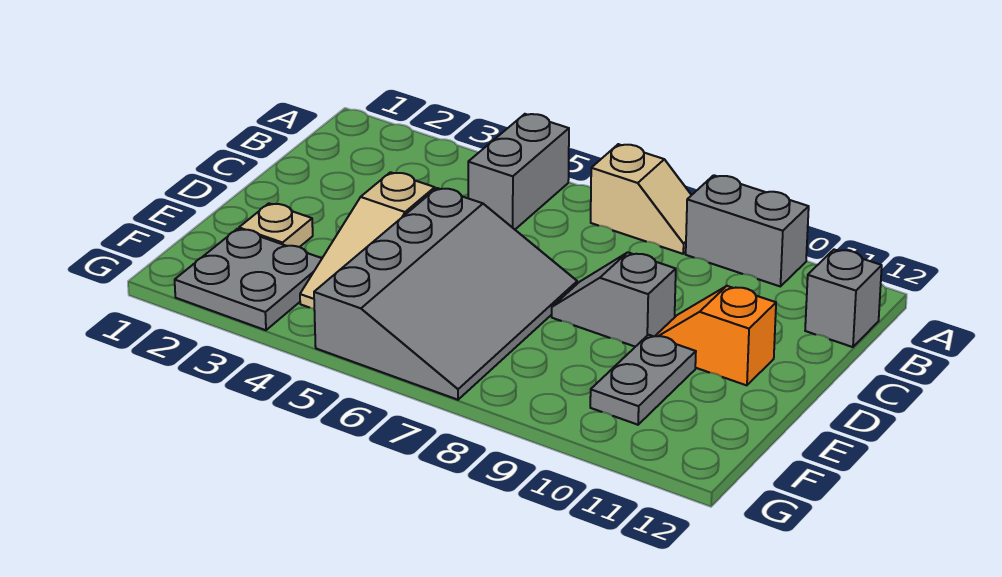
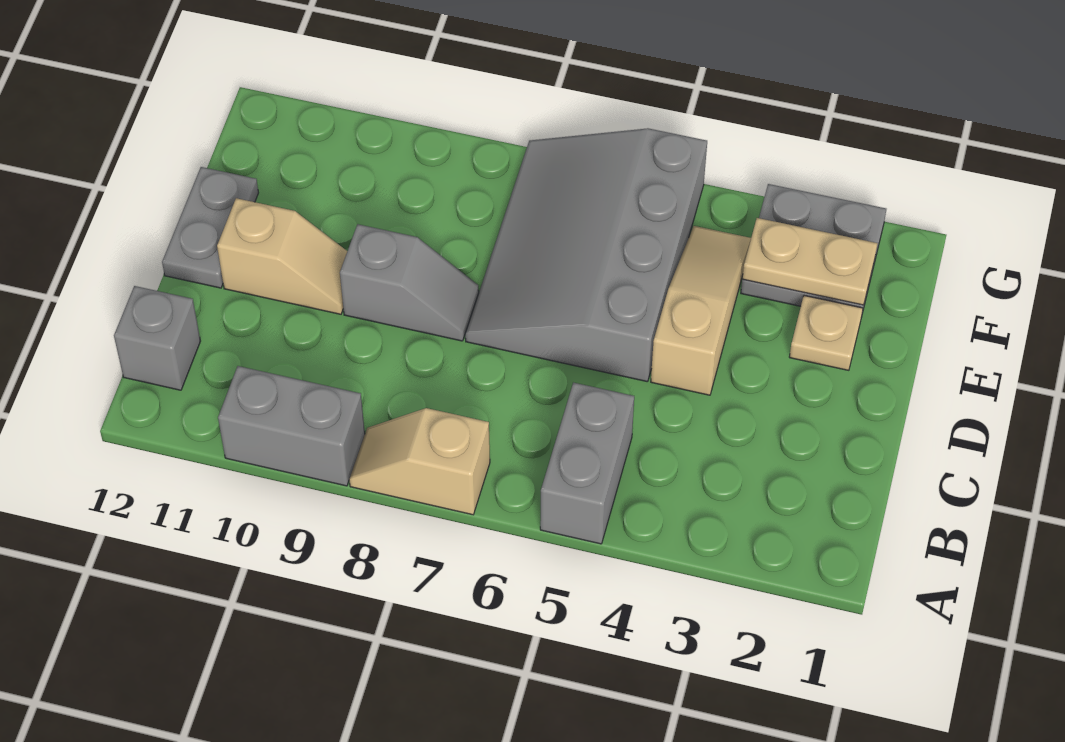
orange 1x2 slope [656,286,776,385] -> tan 1x2 slope [217,198,347,314]
grey 1x2 plate [590,335,696,425] -> grey 1x2 plate moved to [162,167,258,288]
none -> tan 1x2 plate [742,218,877,305]

